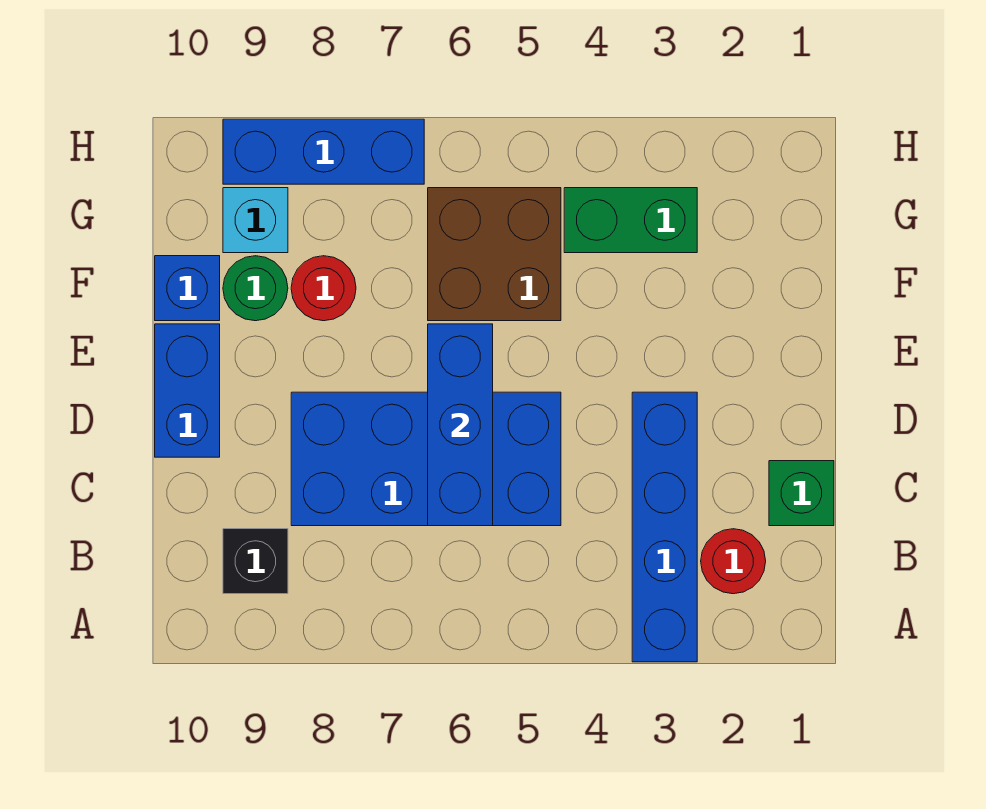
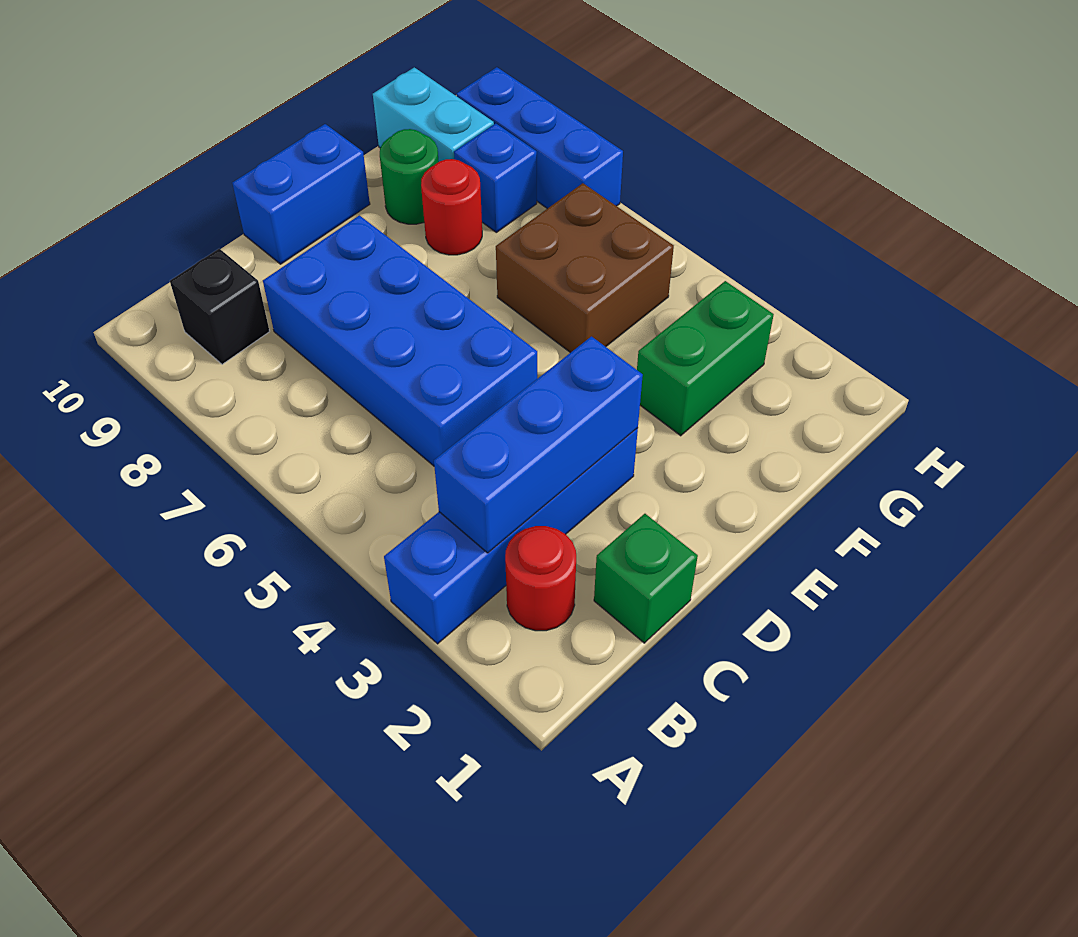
blue 1x3 brick [428,324,493,526] -> blue 1x3 brick moved to [434,337,643,553]
blue 1x1 brick [155,256,220,321] -> blue 1x1 brick moved to [454,123,537,232]
green 1x2 brick [564,188,697,253] -> green 1x2 brick turned to [637,281,774,436]
cyan 1x1 brick [223,188,288,253] -> cyan 1x2 brick [373,67,494,162]

